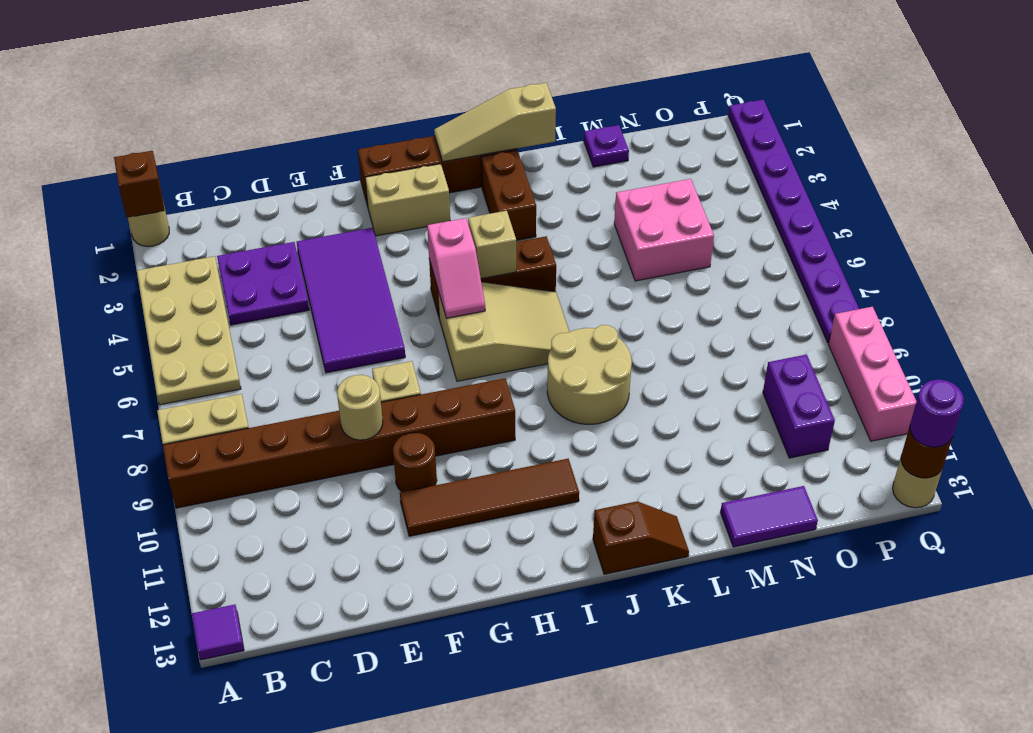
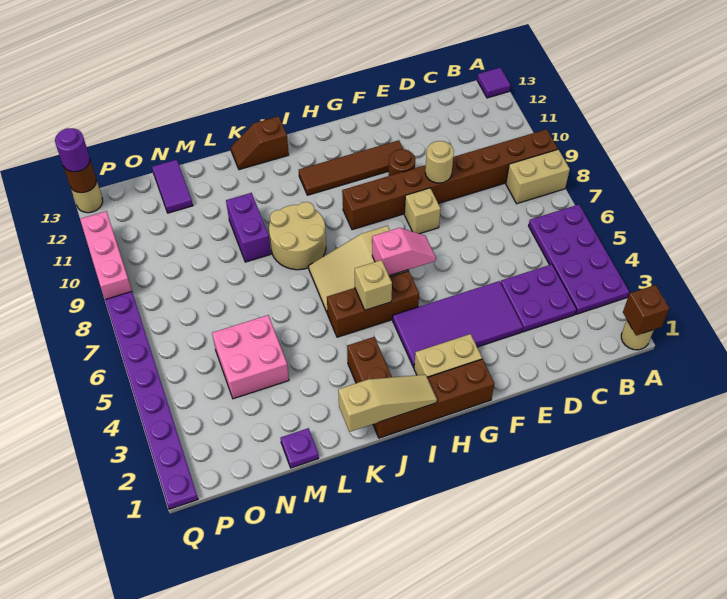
tan 2x4 plate [137,256,241,405] -> purple 2x4 plate [529,205,629,314]
purple 2x4 tile [297,228,405,373] -> purple 2x4 tile turned to [393,281,523,368]
pink 1x2 slope [427,218,485,318] -> pink 1x2 slope turned to [372,228,436,276]
purple 1x2 tile [720,486,818,547] -> purple 1x2 tile turned to [152,160,193,213]
purple 1x2 brick [763,355,835,458] -> purple 1x2 brick moved to [226,193,271,262]

